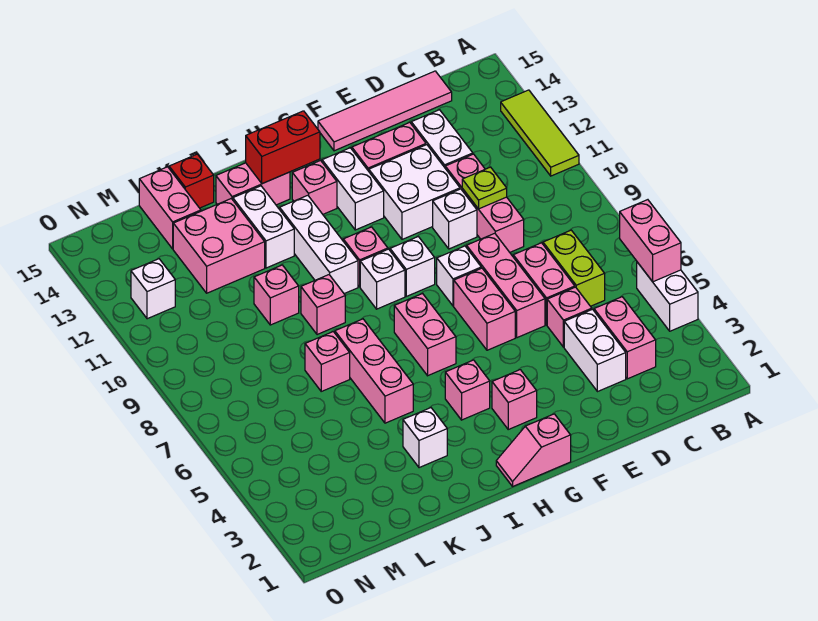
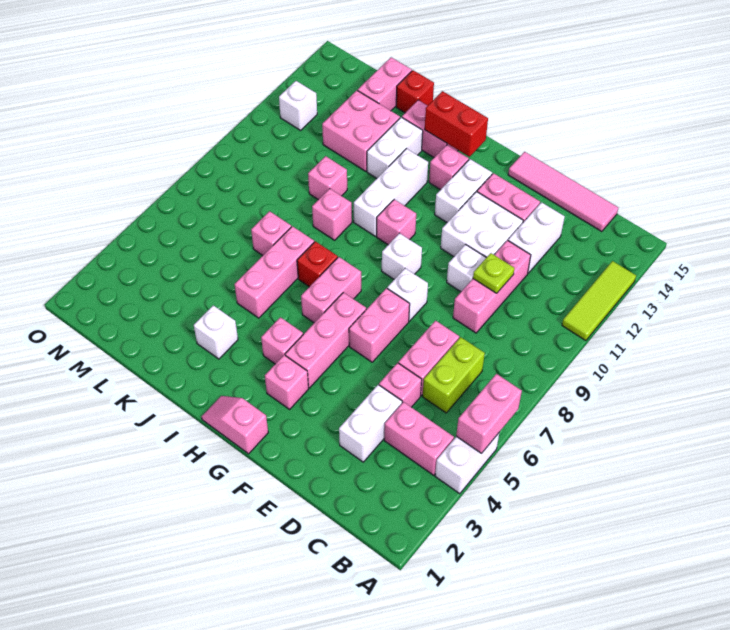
pink 1x2 brick [594,297,656,379] -> pink 1x2 brick turned to [384,402,454,475]
pink 1x3 brick [467,233,545,338] -> pink 1x3 brick moved to [285,293,366,388]
white 1x1 brick [360,249,405,309] -> none
none -> red 1x1 brick [297,241,338,287]

